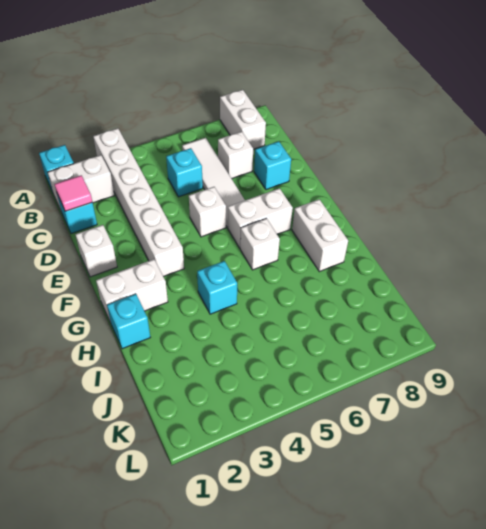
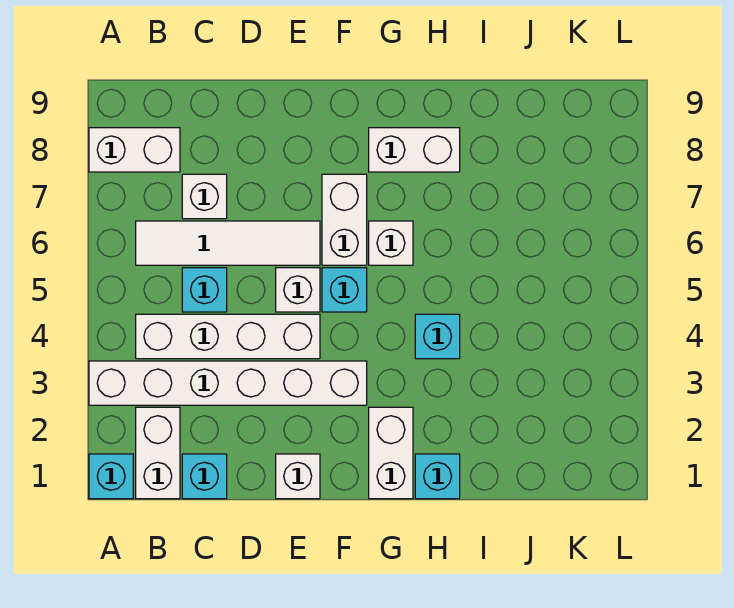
none -> white 1x4 brick [136,314,320,359]
pink 1x1 tile [54,175,92,211] -> none
cyan 1x1 brick [254,141,291,190] -> cyan 1x1 brick moved to [322,268,367,312]

